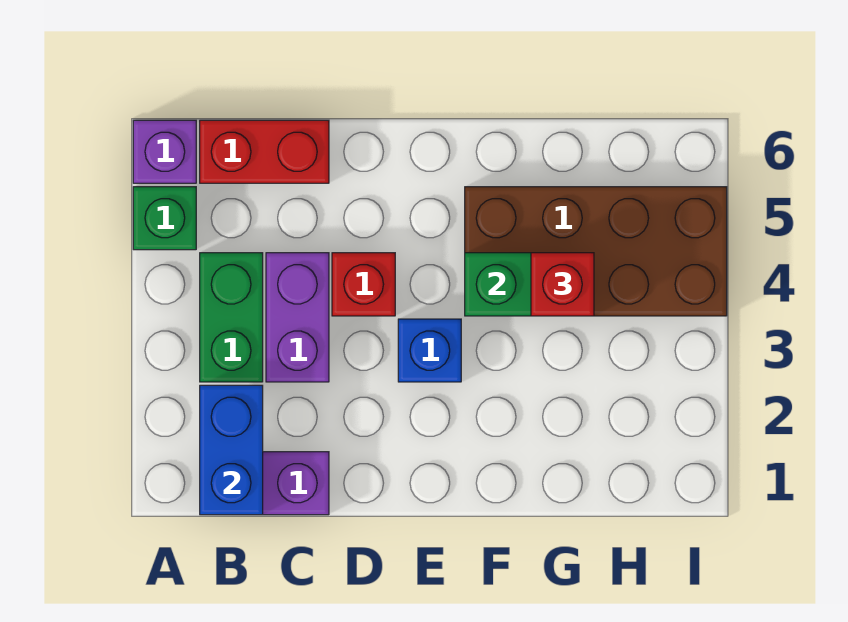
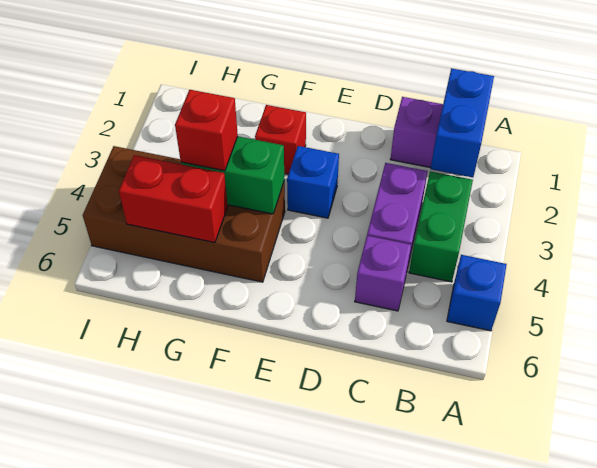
green 1x1 brick [133,187,196,250] -> blue 1x1 brick [447,255,507,331]
purple 1x1 brick [133,120,196,183] -> purple 1x1 brick moved to [355,236,411,311]
red 1x2 brick [200,120,329,183] -> red 1x2 brick moved to [119,155,228,243]
red 1x1 brick [332,253,395,316] -> red 1x1 brick moved to [255,105,306,174]

